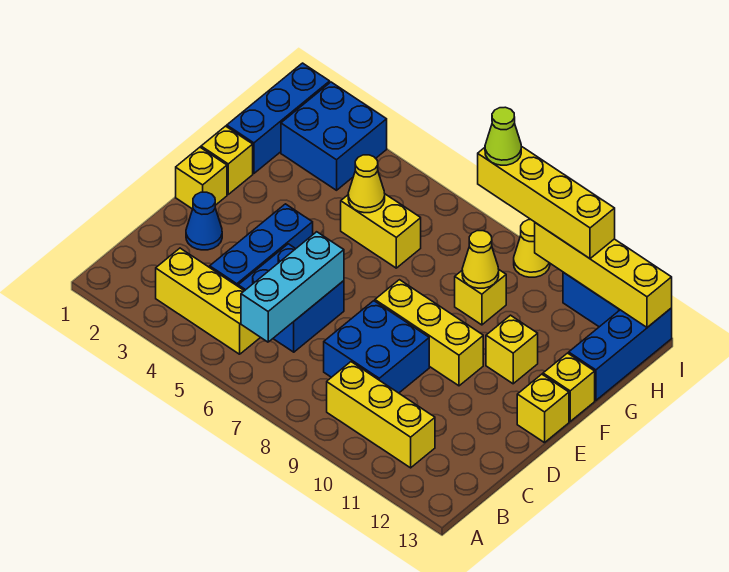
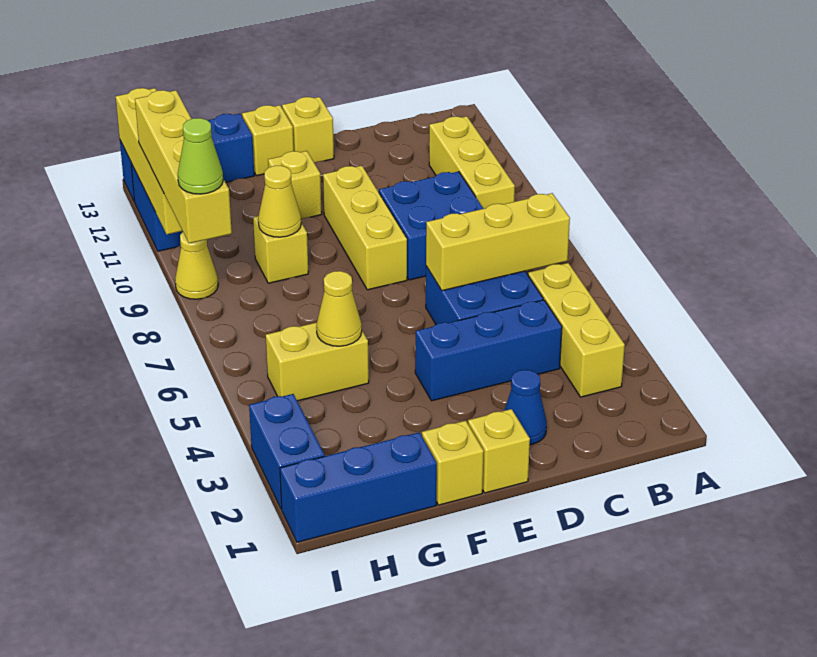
cyan 1x3 brick [241,232,344,342] -> yellow 1x3 brick [426,193,570,291]
yellow 1x2 brick [341,194,421,268] -> yellow 1x2 brick turned to [266,322,369,401]
blue 2x2 brick [281,82,387,190] -> blue 1x2 brick [249,394,325,509]

